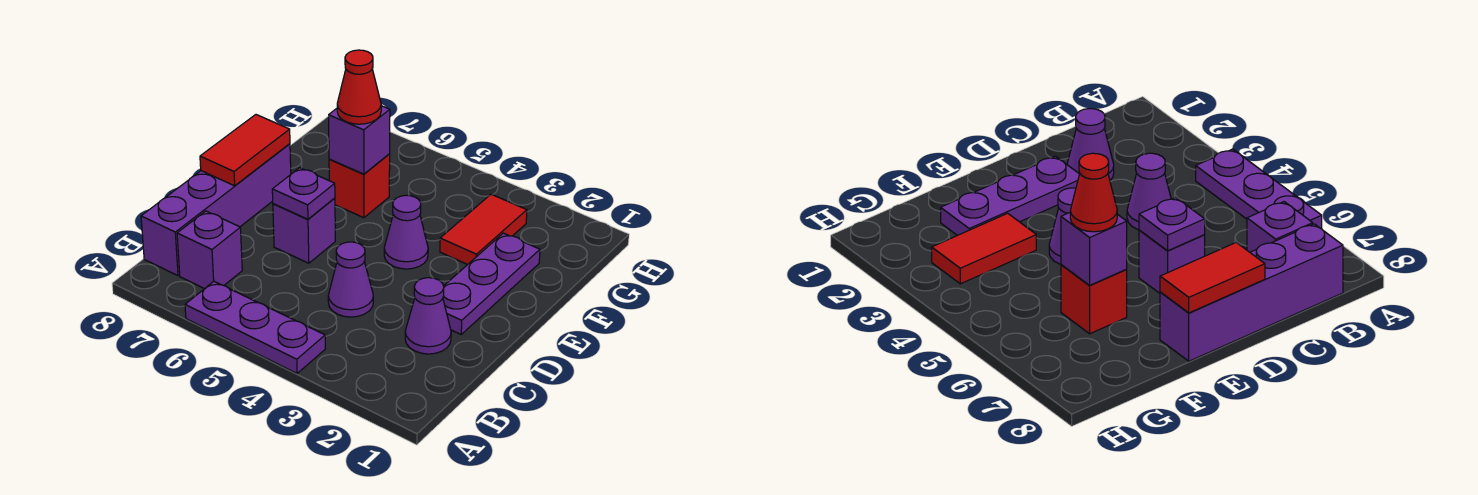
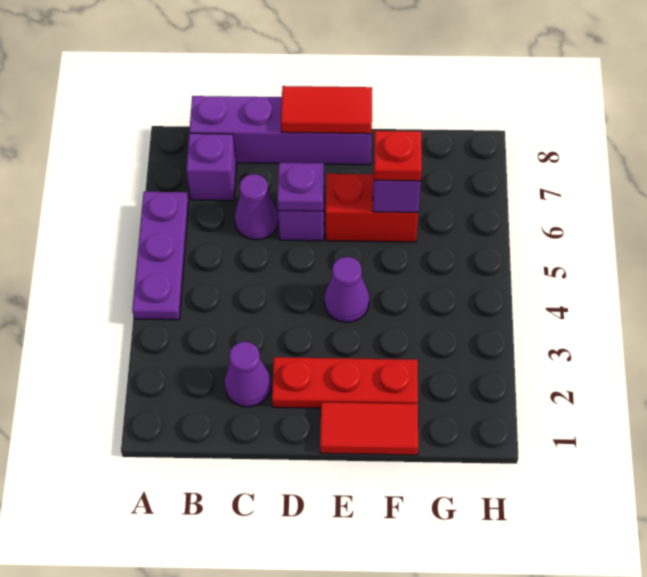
purple 1x1 cone [328,242,373,317] -> purple 1x1 cone moved to [235,174,279,240]
purple 1x3 plate [443,233,540,334] -> red 1x3 plate [272,357,418,408]
red 1x2 tile [440,194,527,265] -> red 1x2 tile moved to [320,402,418,455]
red 1x1 brick [329,154,390,218] -> red 1x2 brick [325,174,418,242]
red 1x1 cone [337,50,381,124] -> red 1x1 plate [374,131,422,181]

